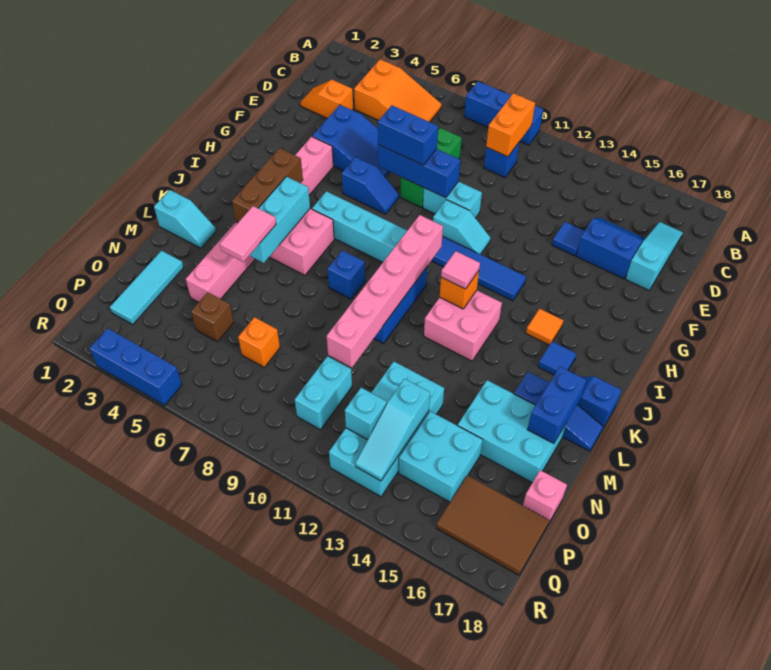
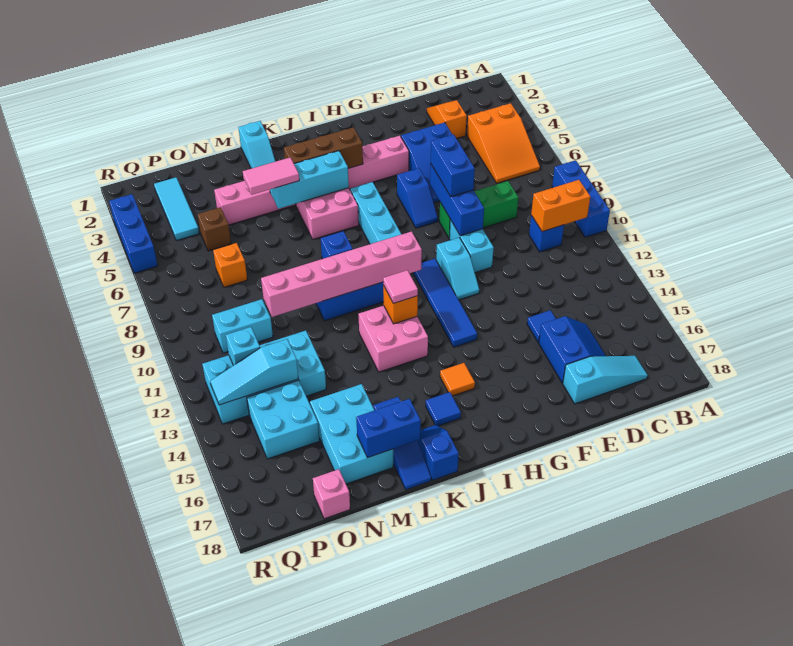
cyan 1x3 tile [110,251,184,324] -> cyan 1x3 tile turned to [154,177,199,241]
brown 2x3 tile [436,475,549,575] -> none

